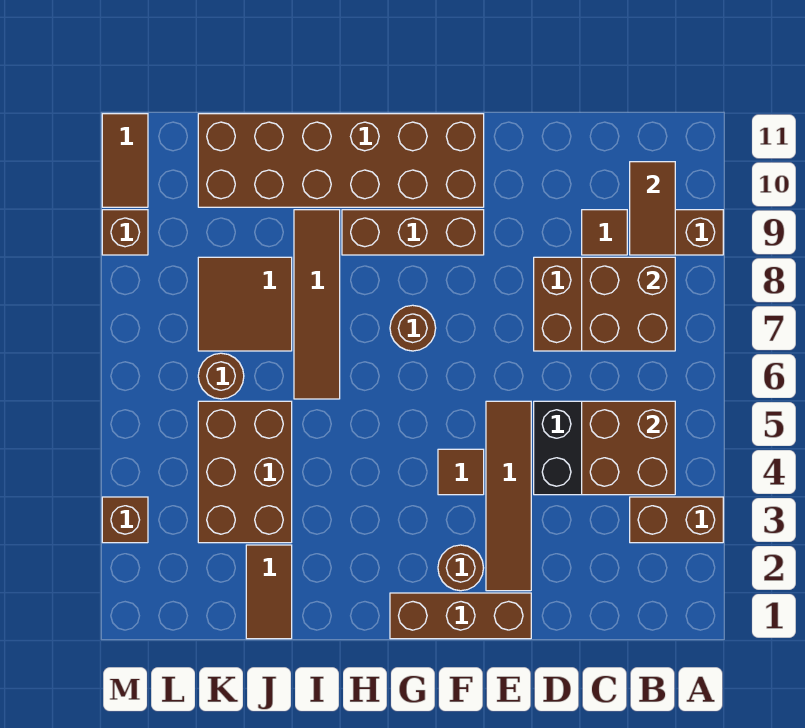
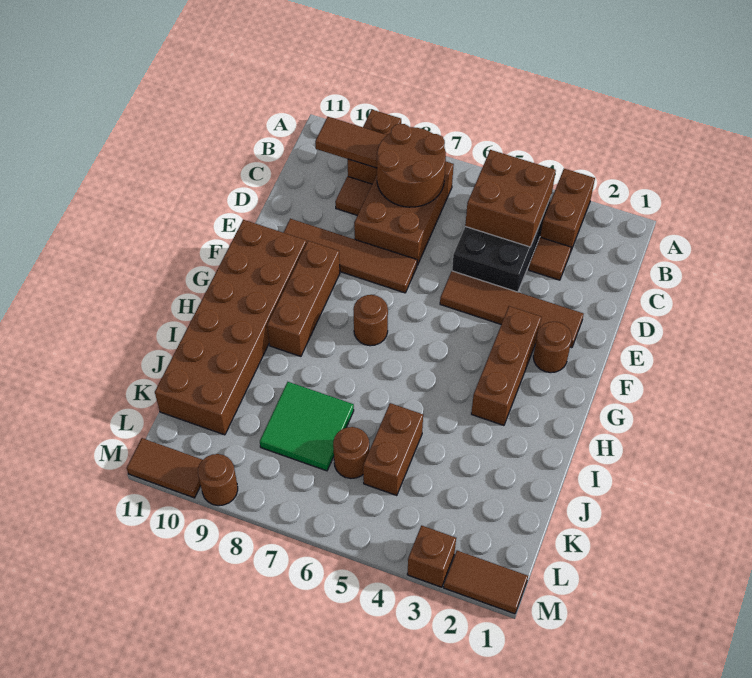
brown 2x2 brick [582,257,675,351] -> brown 2x2 round brick [377,124,446,207]
brown 1x3 brick [390,593,531,639] -> brown 1x3 brick moved to [471,306,541,425]
brown 1x1 tile [438,449,484,495] -> brown 1x1 tile moved to [529,237,571,280]
brown 1x4 tile [294,210,340,399] -> brown 1x4 tile moved to [283,219,417,293]
brown 1x2 tile [246,545,292,639] -> brown 1x2 tile moved to [444,551,528,614]
brown 2x3 brick [198,401,292,543] -> brown 1x2 brick [363,403,423,496]
brown 2x2 tile [198,257,292,351] -> green 2x2 tile [260,382,354,471]
brown 1x1 brick [102,210,148,255] -> brown 1x1 round brick [198,454,238,506]

